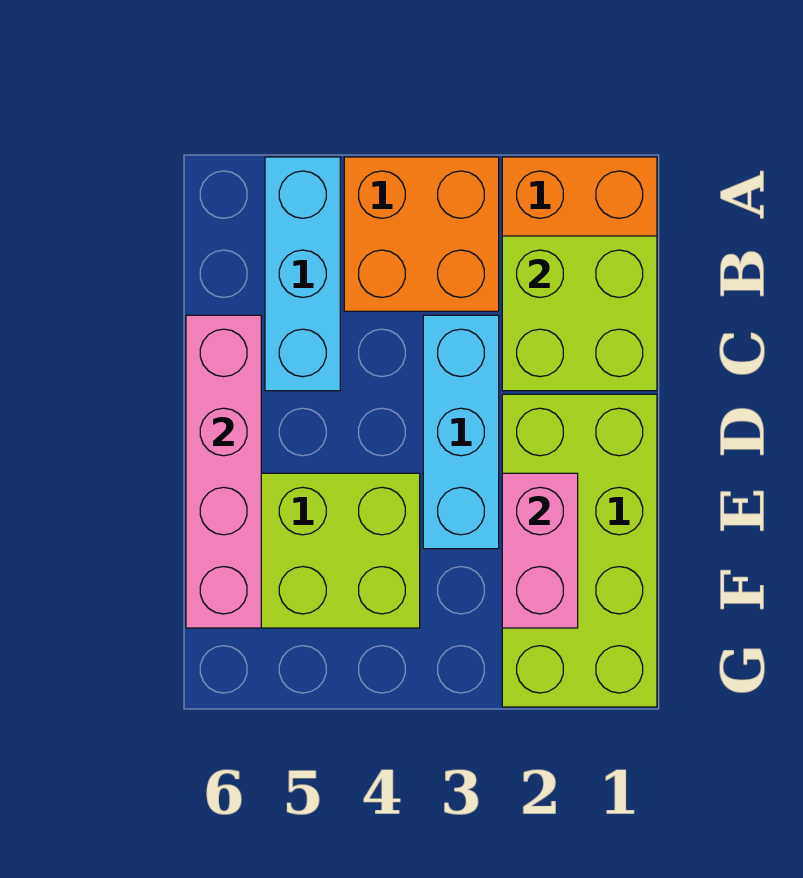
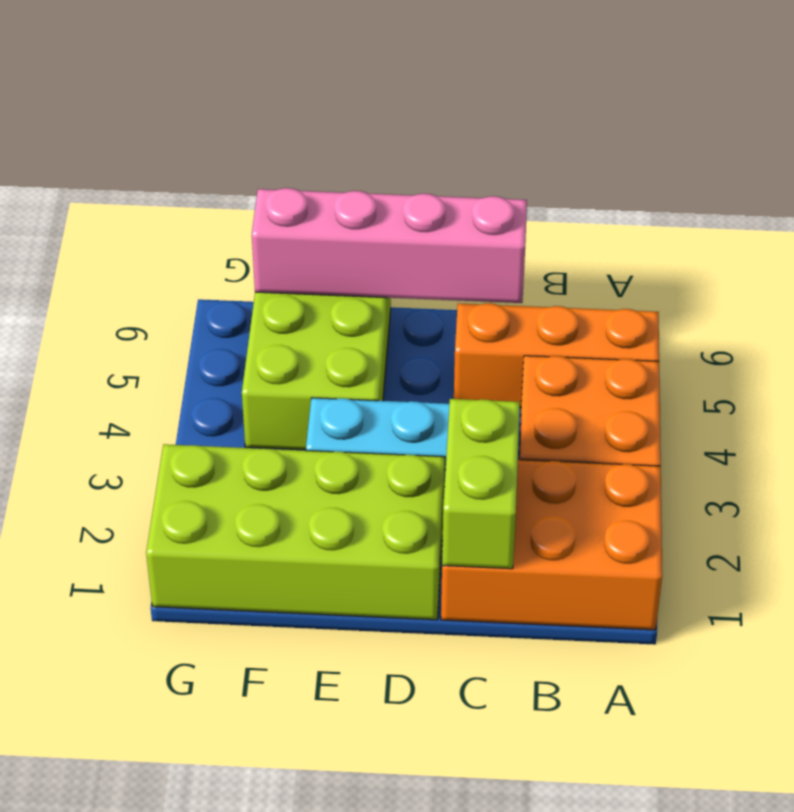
cyan 1x3 brick [265,157,340,391] -> orange 1x3 brick [454,303,659,408]
lime 2x2 brick [502,236,657,391] -> lime 1x2 brick [442,399,520,569]
pink 1x2 brick [502,473,578,628] -> none

